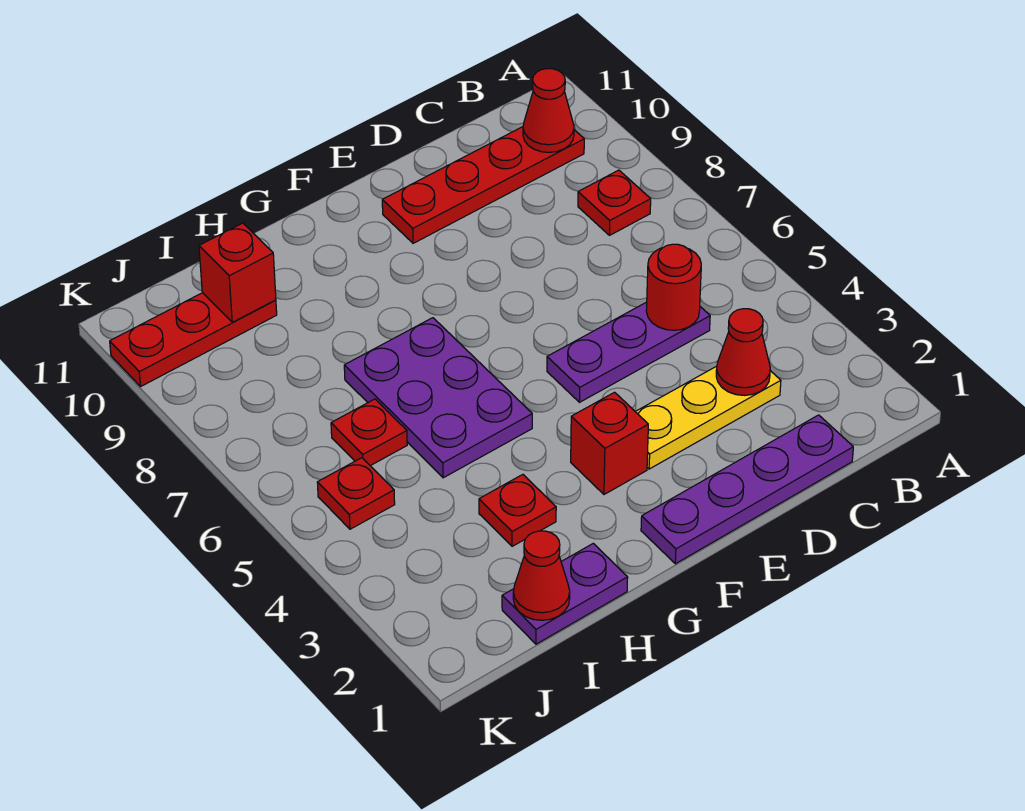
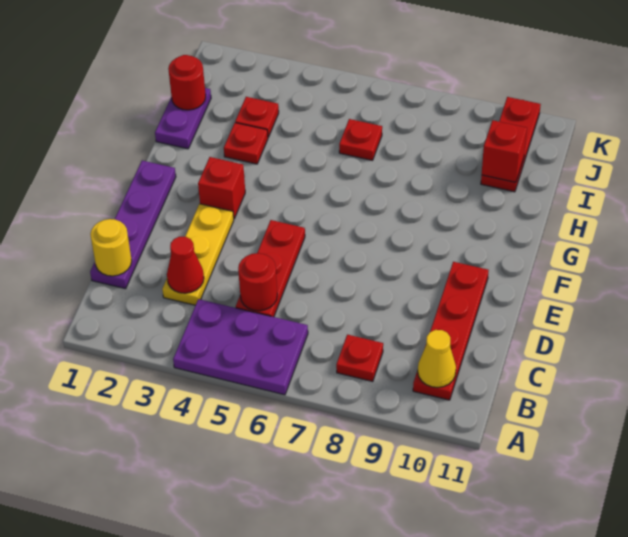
red 1x1 cone [523,69,574,152] -> yellow 1x1 cone [418,330,456,388]
none -> yellow 1x1 round brick [90,219,132,276]
purple 1x3 plate [547,302,710,402] -> red 1x3 plate [236,220,305,317]
purple 2x3 plate [344,318,532,478] -> purple 2x3 plate moved to [173,299,308,395]
red 1x1 cone [513,531,570,620] -> red 1x1 round brick [168,55,206,110]
red 1x1 plate [317,458,395,529] -> red 1x1 plate moved to [235,97,279,137]

